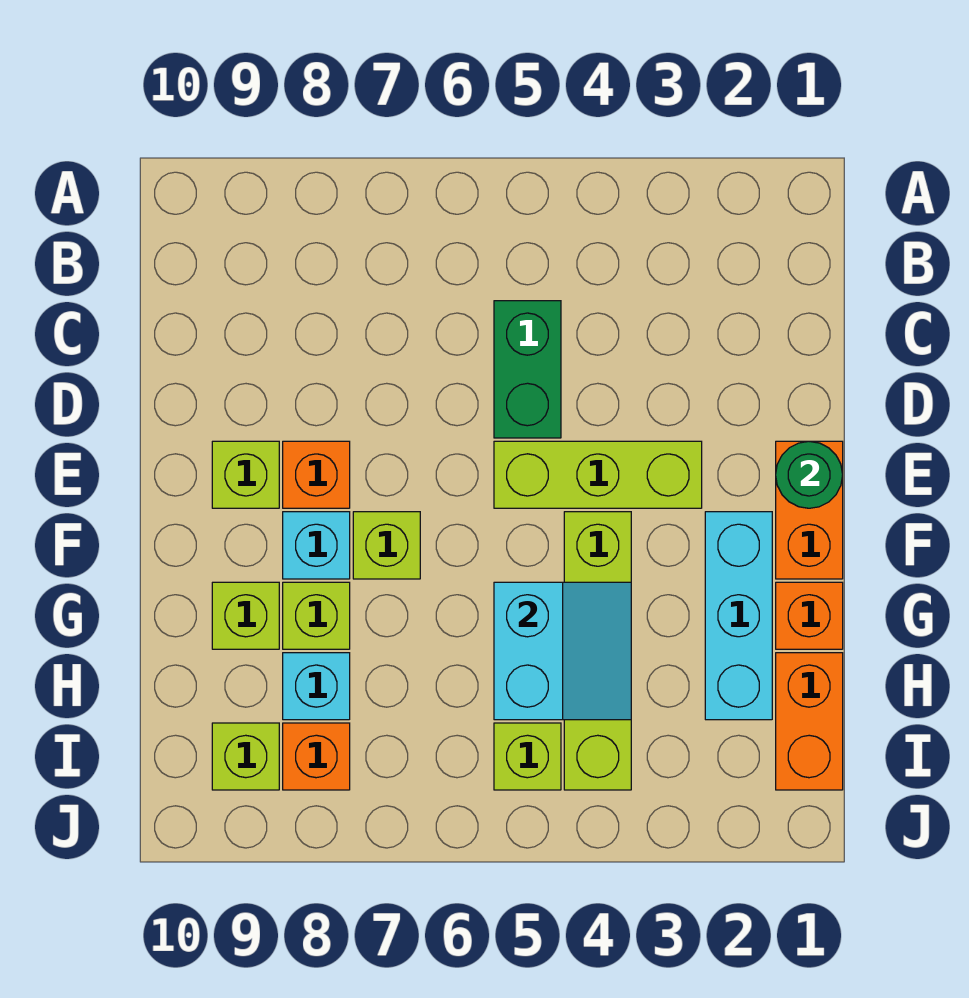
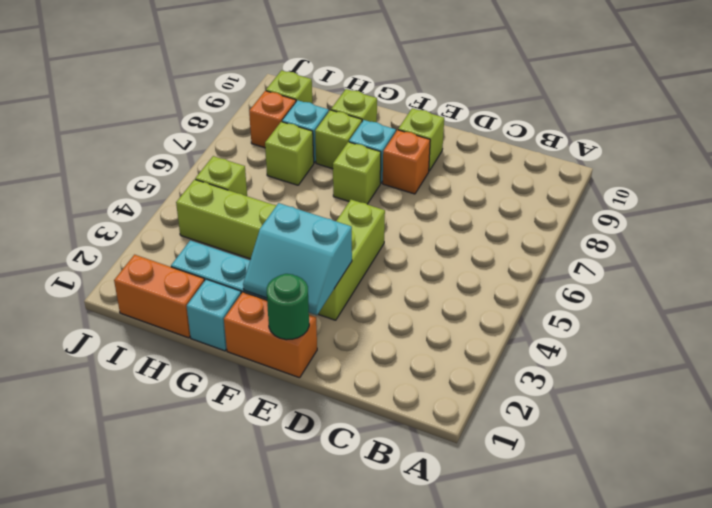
green 1x2 brick [494,301,561,438] -> none
orange 1x1 brick [776,582,843,649] -> cyan 1x1 brick [187,279,241,351]
cyan 2x2 slope [494,582,631,720] -> cyan 2x2 slope moved to [243,203,352,315]
none -> lime 1x1 brick [265,122,314,185]

